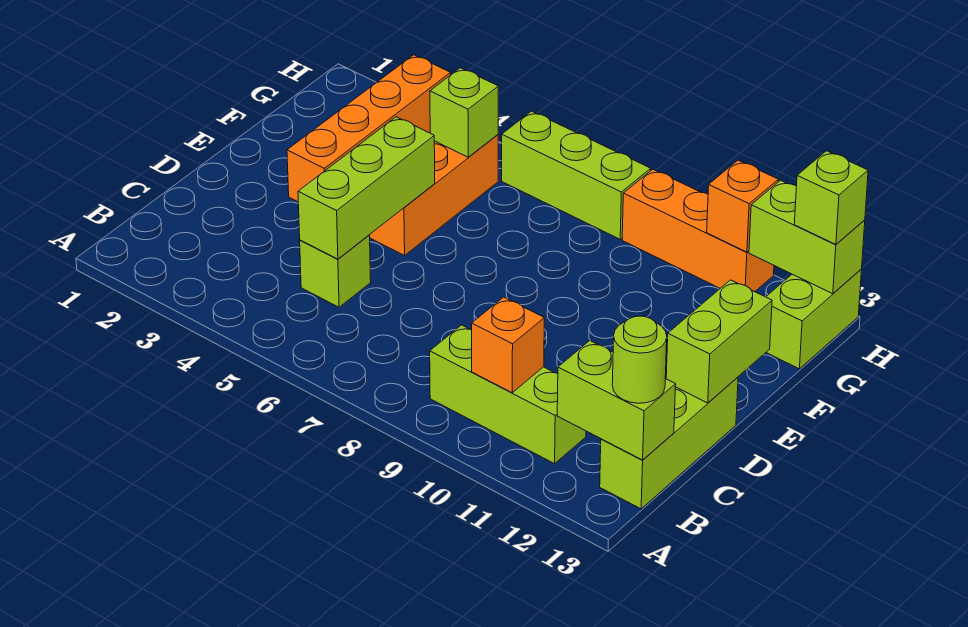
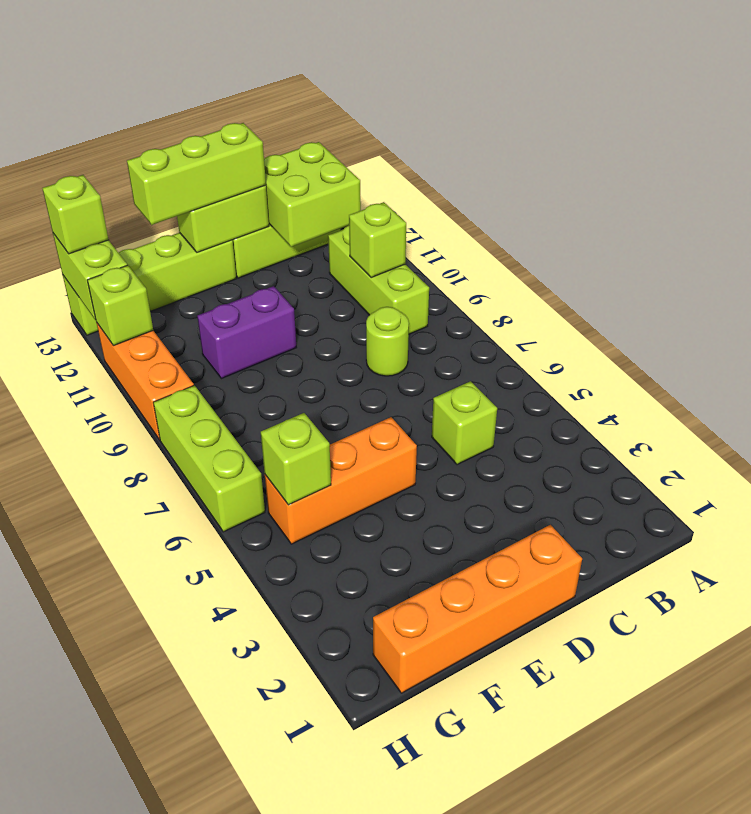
orange 1x1 brick [472,297,544,393] -> lime 1x1 brick [349,202,406,278]
lime 1x2 brick [557,341,676,460] -> lime 2x2 brick [264,142,361,247]
lime 1x1 round brick [612,316,667,403] -> lime 1x1 round brick moved to [366,307,409,376]
lime 1x3 brick [298,117,435,259] -> lime 1x3 brick moved to [127,123,266,225]
orange 1x4 brick [287,55,451,202] -> orange 1x4 brick moved to [373,525,582,693]
none -> purple 1x2 brick [197,286,297,379]
lime 1x2 brick [766,269,862,369] -> lime 1x4 brick [63,233,237,335]
orange 1x1 brick [707,160,778,252] -> lime 1x1 brick [87,265,153,346]

